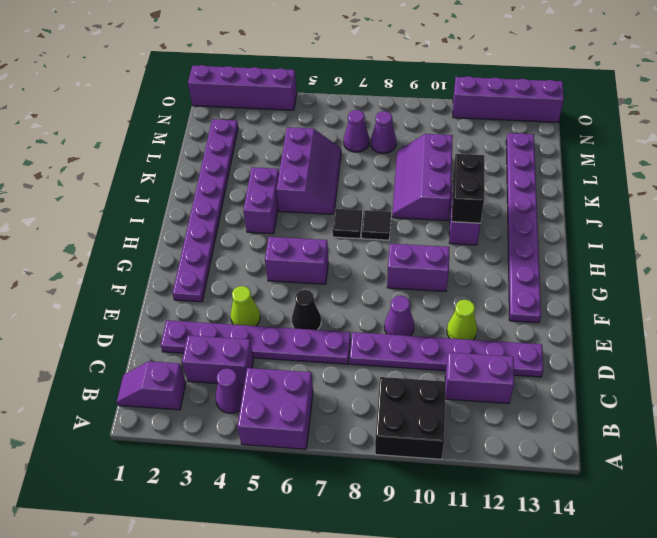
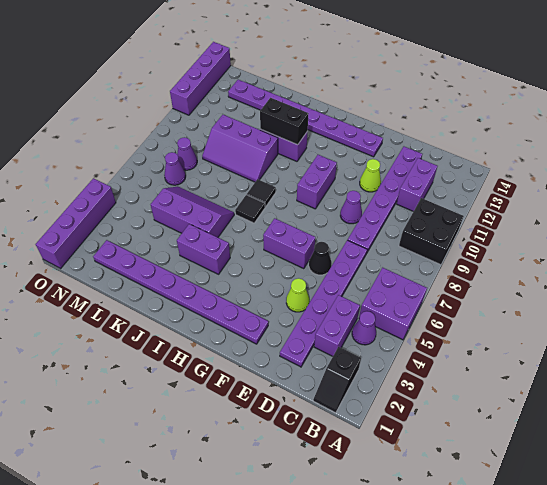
purple 1x2 slope [117,361,186,410] -> black 1x2 slope [313,347,361,413]
purple 1x2 brick [265,237,328,284] -> purple 1x2 brick turned to [263,218,315,269]

